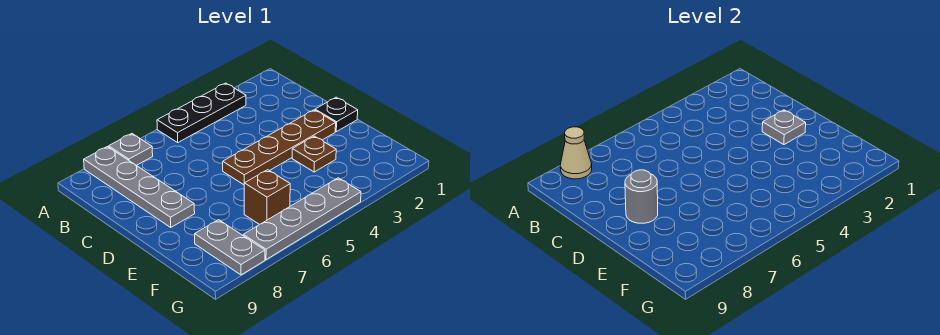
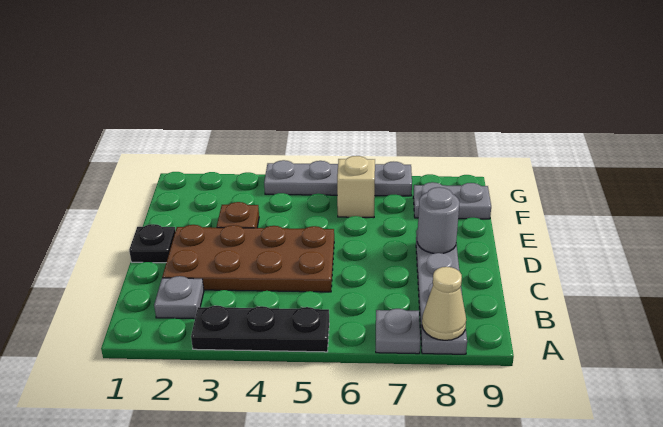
brown 1x4 plate [223,110,336,185] -> brown 2x4 plate [162,225,334,292]
grey 1x1 plate [762,110,806,145] -> grey 1x1 plate moved to [154,276,204,319]
brown 1x1 brick [244,170,290,224] -> tan 1x1 brick [337,156,375,218]
grey 1x2 plate [195,220,265,275] -> grey 1x2 plate turned to [413,182,491,219]

